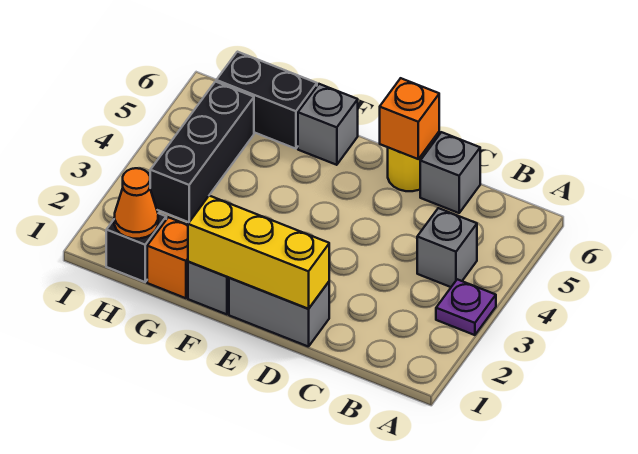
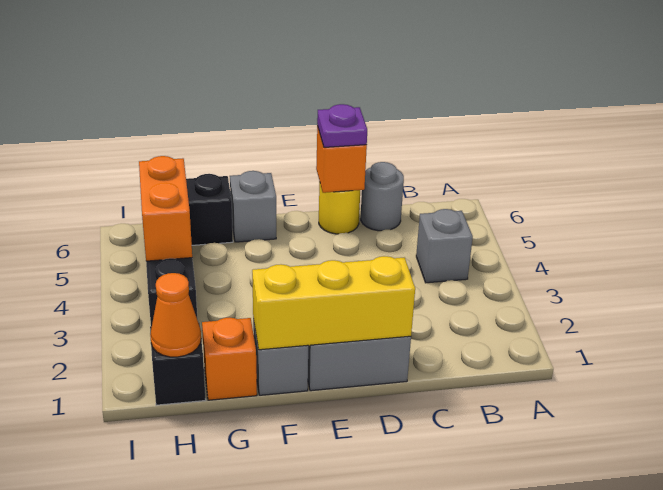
purple 1x1 plate [436,279,496,335] -> purple 1x1 plate moved to [317,104,367,147]
grey 1x1 brick [420,132,480,213] -> grey 1x1 round brick [361,162,404,231]
none -> orange 1x2 brick [139,156,192,261]

